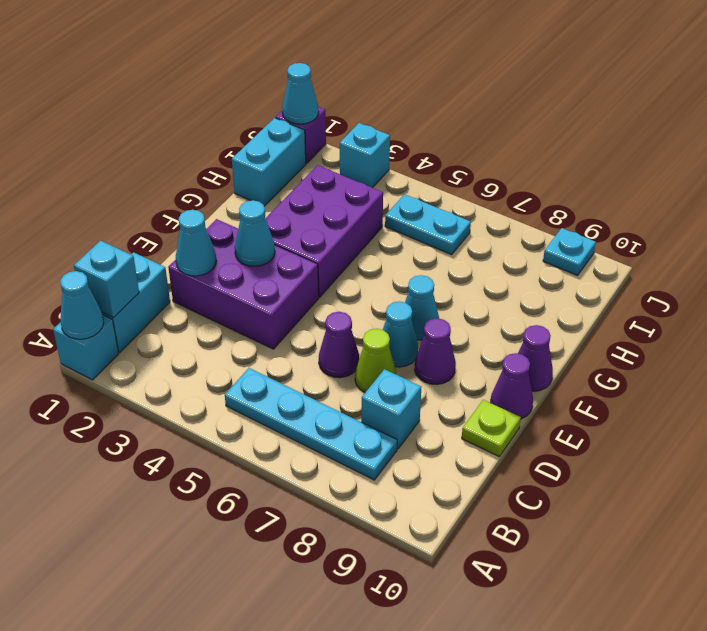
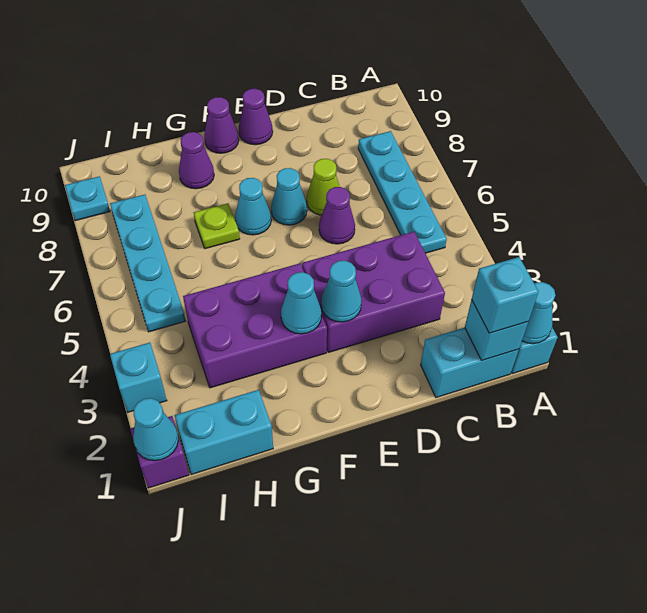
cyan 1x1 brick [361,369,421,449] -> cyan 1x1 brick moved to [472,257,539,333]
purple 2x3 brick [168,219,319,349] -> purple 2x3 brick turned to [302,232,445,352]
cyan 1x1 cone [176,210,216,276] -> cyan 1x1 cone moved to [281,272,322,334]
lime 1x1 plate [462,400,521,457] -> lime 1x1 plate moved to [194,203,240,249]
purple 1x1 cone [415,318,456,384] -> purple 1x1 cone moved to [179,132,214,189]
cyan 1x2 plate [385,194,471,255] -> cyan 1x4 plate [110,195,186,332]

